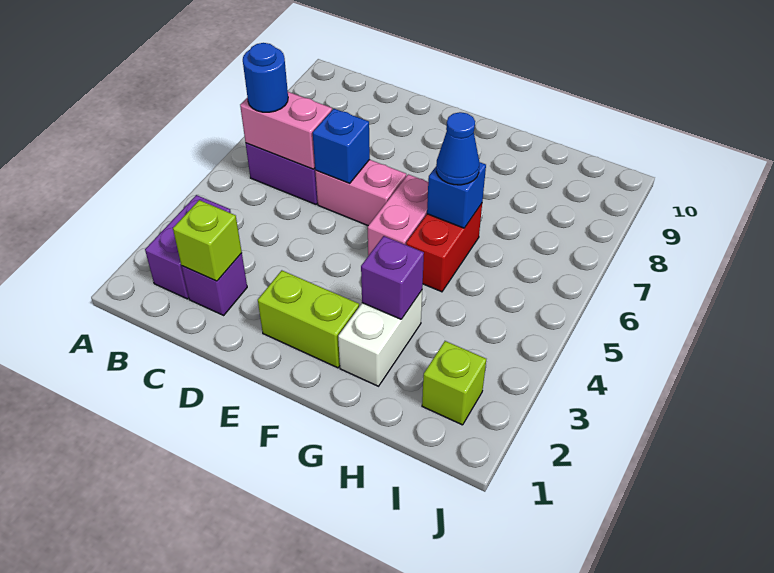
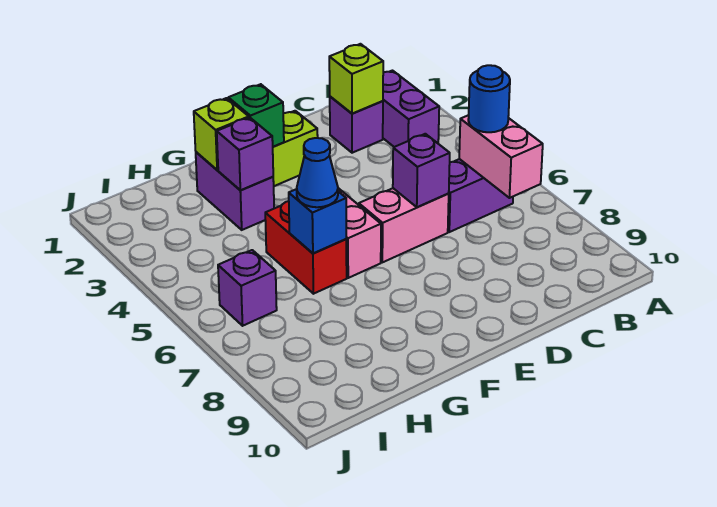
pink 1x2 brick [240,92,332,169] -> pink 1x2 brick turned to [459,115,543,198]
blue 1x1 brick [313,109,370,183] -> purple 1x1 brick [393,134,450,207]
none -> green 1x1 brick [228,84,284,147]
white 1x2 brick [338,291,422,386] -> purple 1x2 brick [196,152,274,230]
lime 1x1 brick [422,341,486,425] -> lime 1x1 brick moved to [194,98,249,170]
none -> purple 1x1 brick [218,250,277,326]

